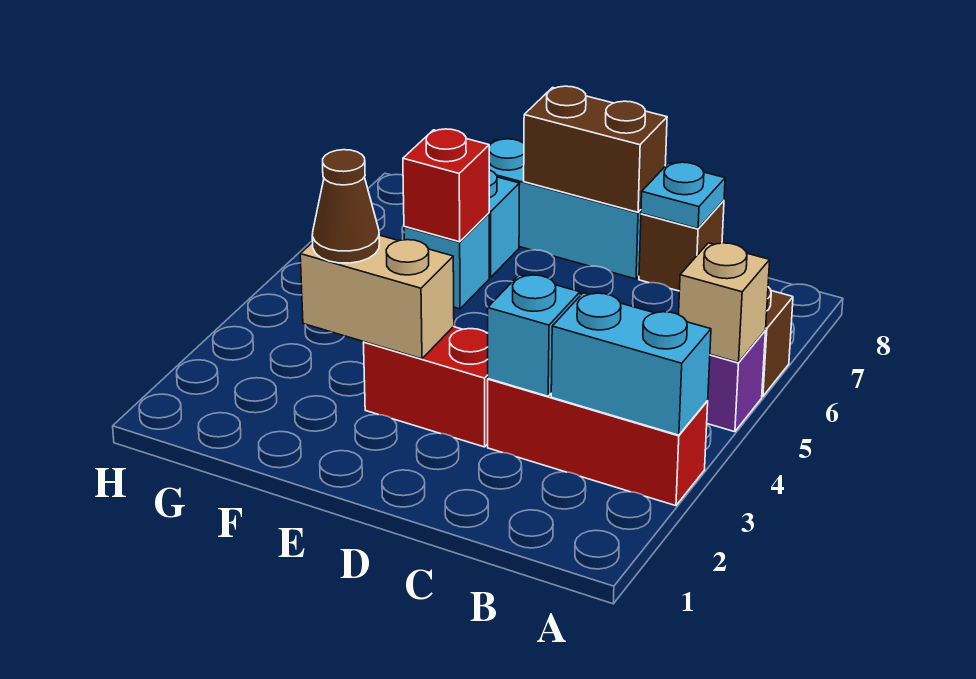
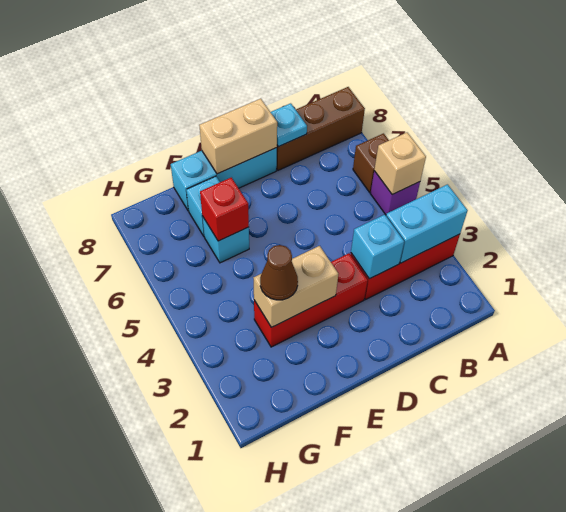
brown 1x1 brick [639,200,724,291] -> brown 1x3 brick [276,87,365,170]
red 1x2 brick [364,327,488,447] -> red 1x3 brick [254,253,368,347]
brown 1x2 brick [524,86,667,212] -> tan 1x2 brick [199,99,277,174]

